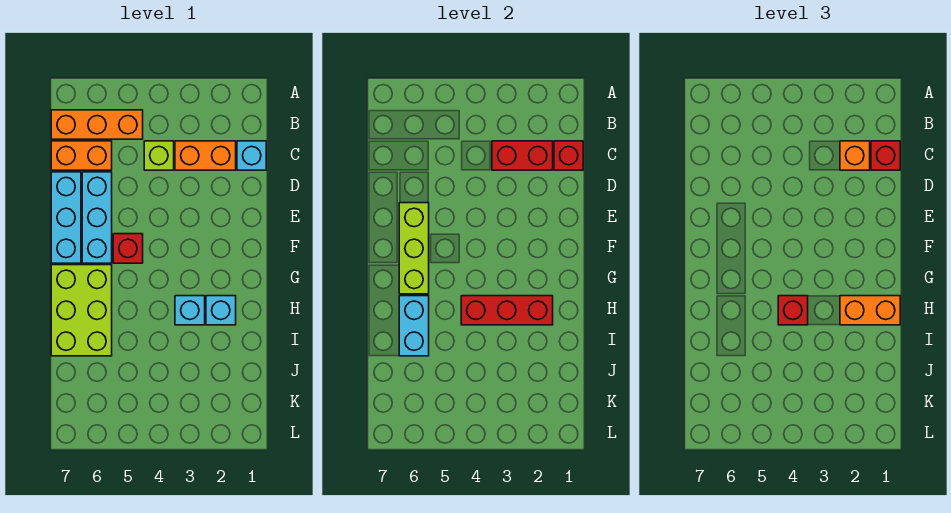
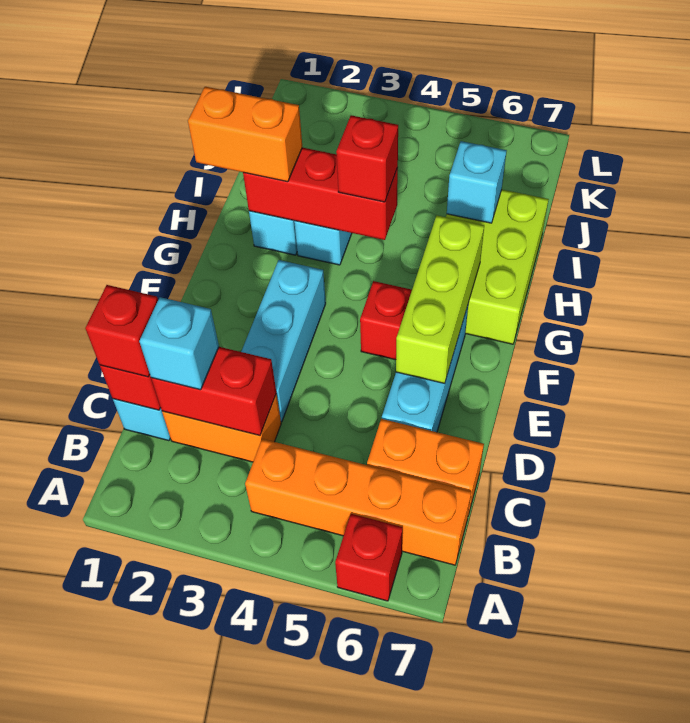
none -> red 1x1 brick [335,514,403,601]
orange 1x3 brick [51,110,143,139] -> orange 1x4 brick [245,439,471,565]
orange 1x1 brick [840,141,870,170] -> cyan 1x1 brick [139,297,219,390]
lime 1x1 brick [144,141,174,170] -> none
cyan 1x3 brick [51,172,81,263] -> cyan 1x3 brick moved to [241,260,326,422]
cyan 1x2 brick [399,296,429,356] -> cyan 1x1 brick [447,141,507,223]

